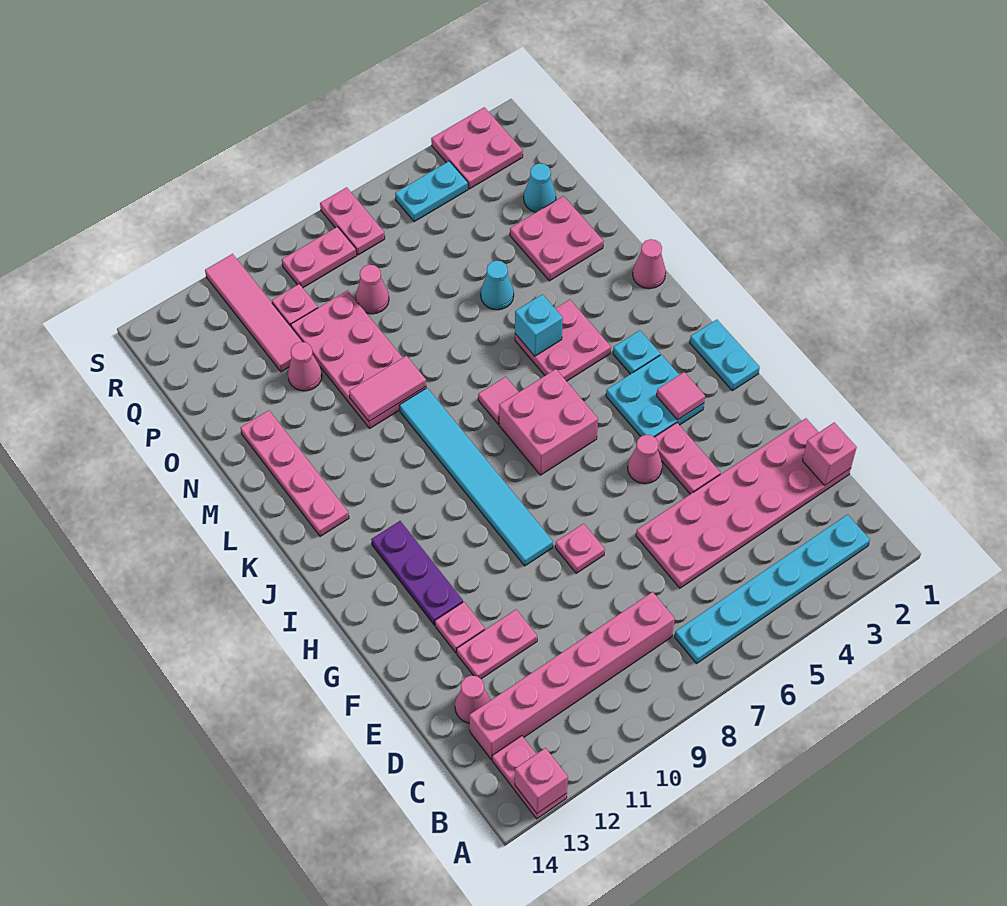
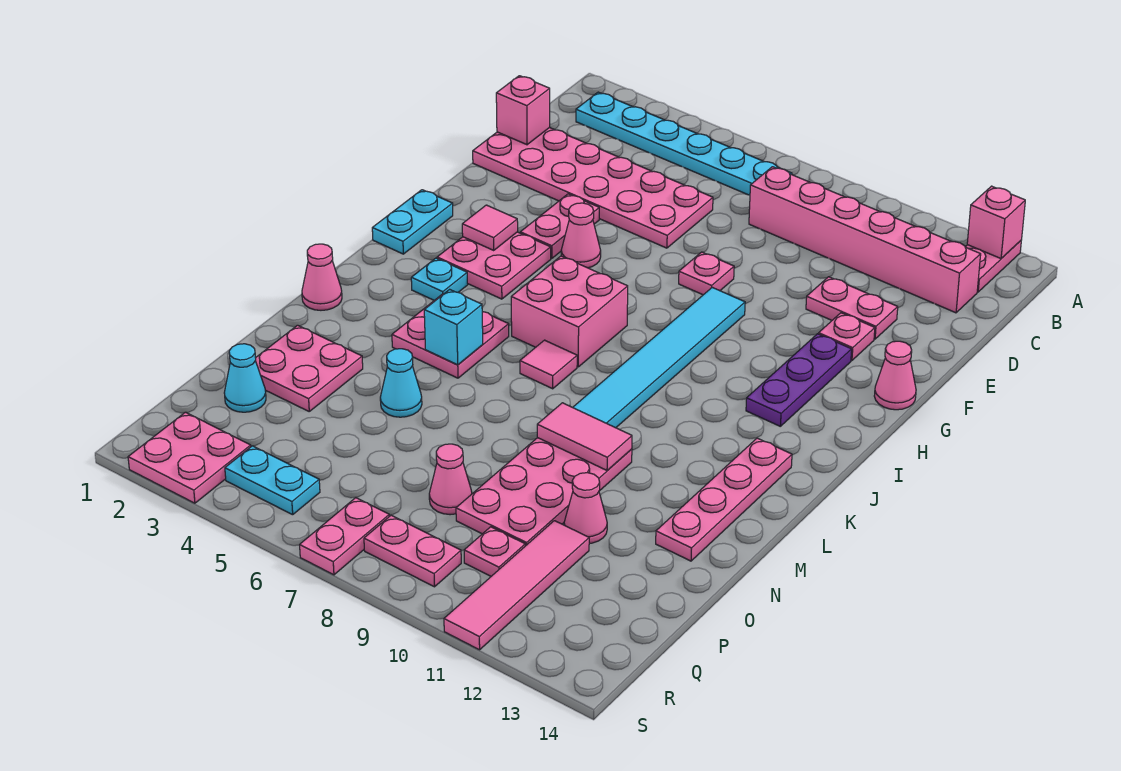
pink 1x1 cone [455,676,491,723] -> pink 1x1 cone moved to [874,341,916,410]
cyan 2x2 plate [606,355,704,437] -> pink 2x2 plate [437,232,551,299]

